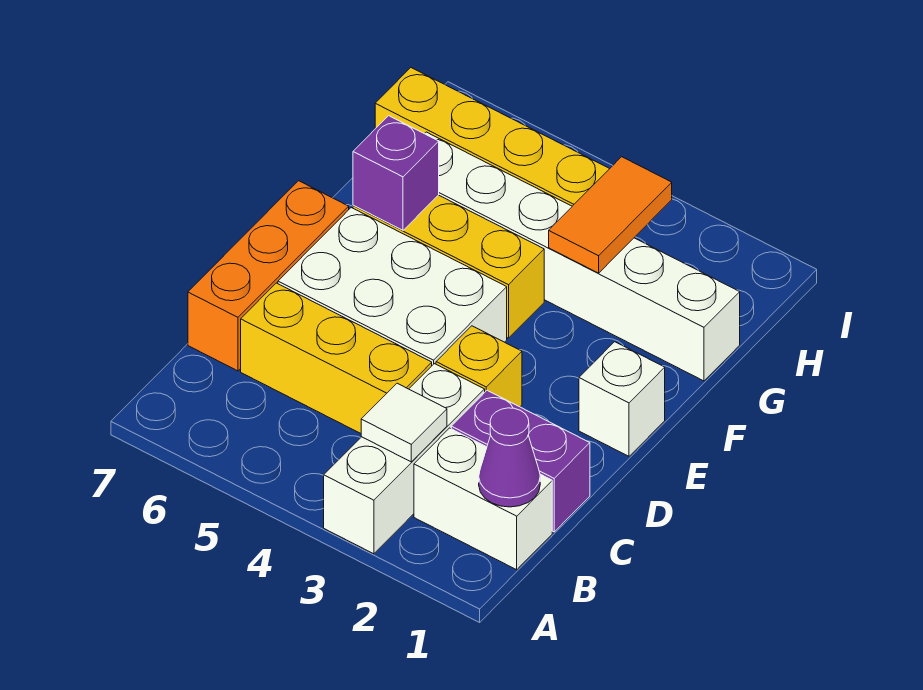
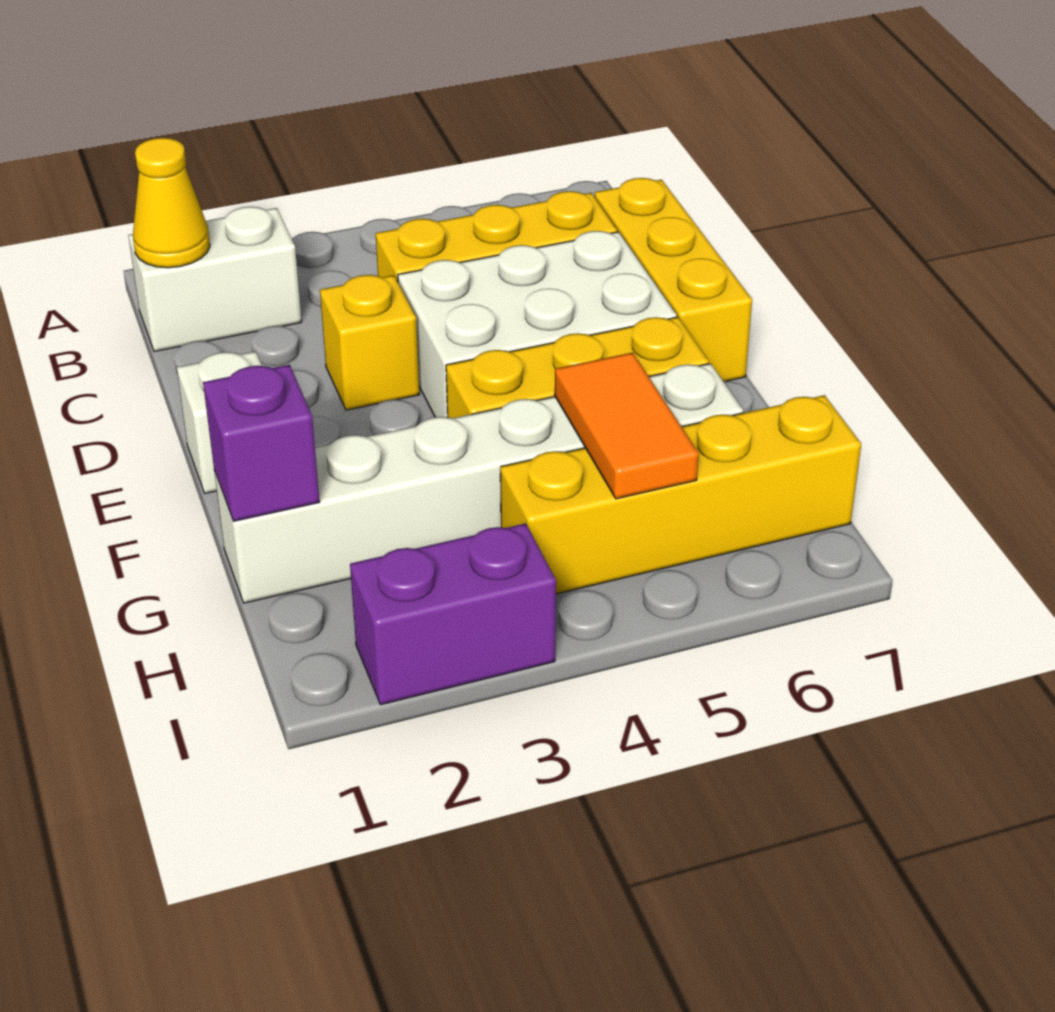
white 1x3 brick [324,364,485,554] -> none
purple 1x1 cone [479,408,540,507] -> yellow 1x1 cone [133,138,210,268]
white 1x1 tile [361,383,447,462] -> none
purple 1x2 brick [451,390,590,532] -> purple 1x2 brick moved to [350,523,556,705]
orange 1x3 brick [188,181,349,371] -> yellow 1x3 brick [595,178,752,381]
purple 1x1 brick [353,116,439,230] -> purple 1x1 brick moved to [203,365,320,521]
orange 1x2 tile [549,157,672,273] -> orange 1x2 tile moved to [555,353,699,499]

